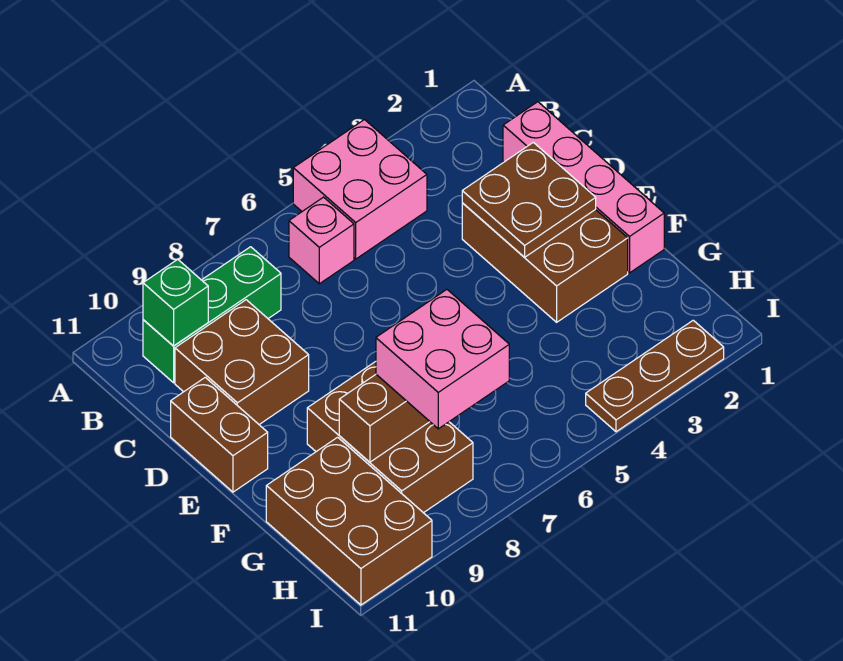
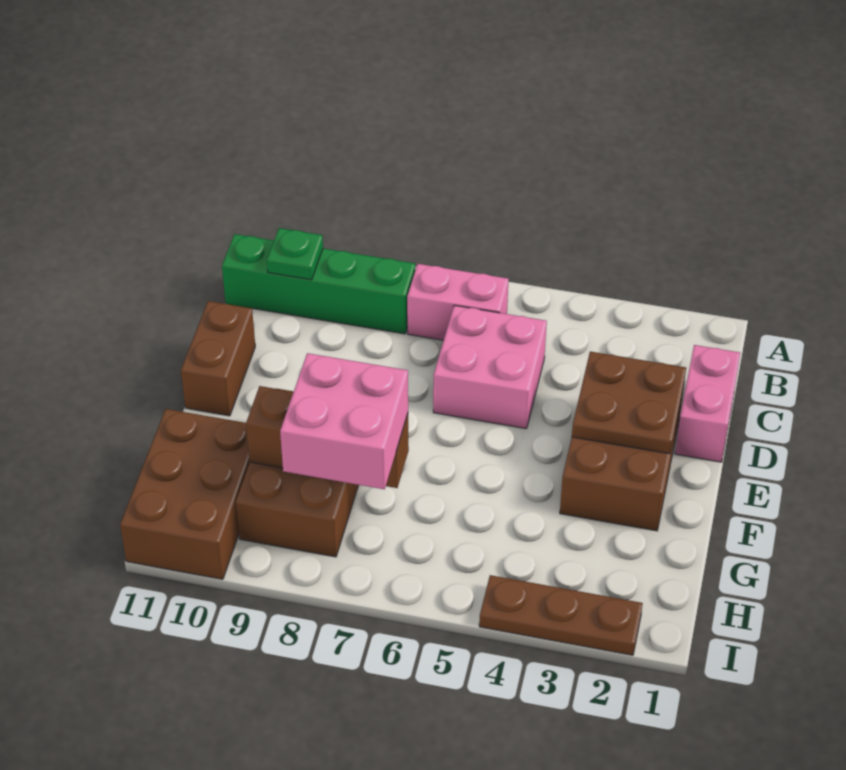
pink 2x2 brick [293,120,427,259] -> pink 2x2 brick moved to [433,305,547,429]
pink 1x1 brick [289,197,354,284] -> pink 1x2 brick [407,264,508,340]
green 1x3 brick [143,247,281,383] -> green 1x4 brick [222,234,415,334]
green 1x1 brick [143,259,208,346] -> green 1x1 plate [267,228,323,280]
pink 1x4 brick [503,102,664,273] -> pink 1x2 brick [675,345,740,462]
brown 2x2 brick [175,300,309,424] -> none

